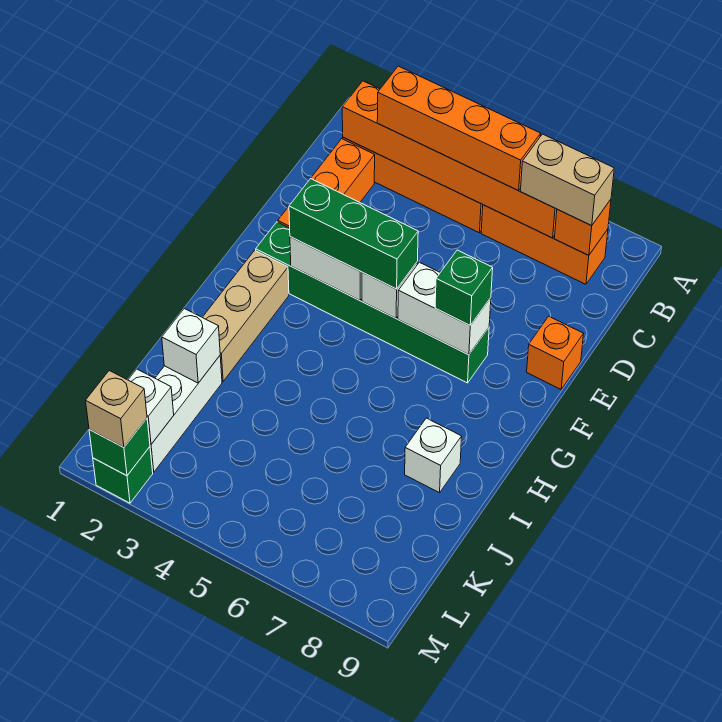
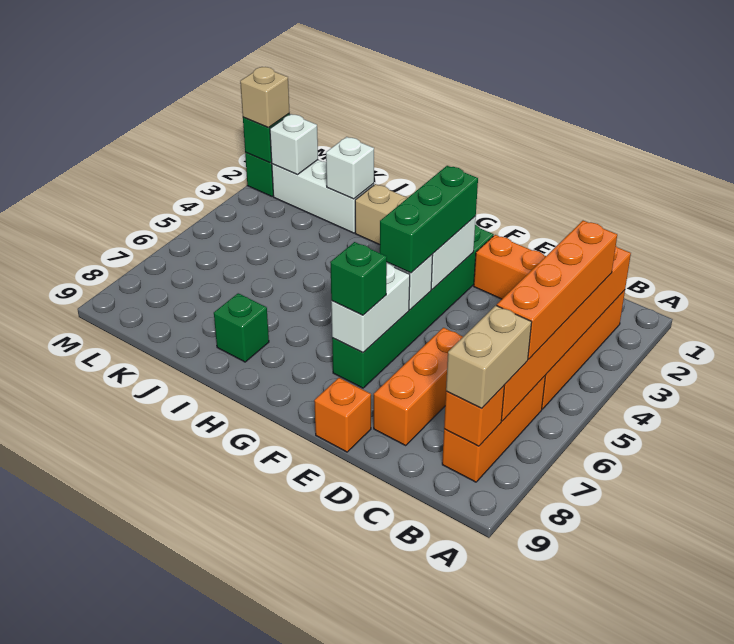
none -> orange 1x3 brick [374,328,463,445]
white 1x1 brick [405,418,462,493] -> green 1x1 brick [214,293,269,362]

